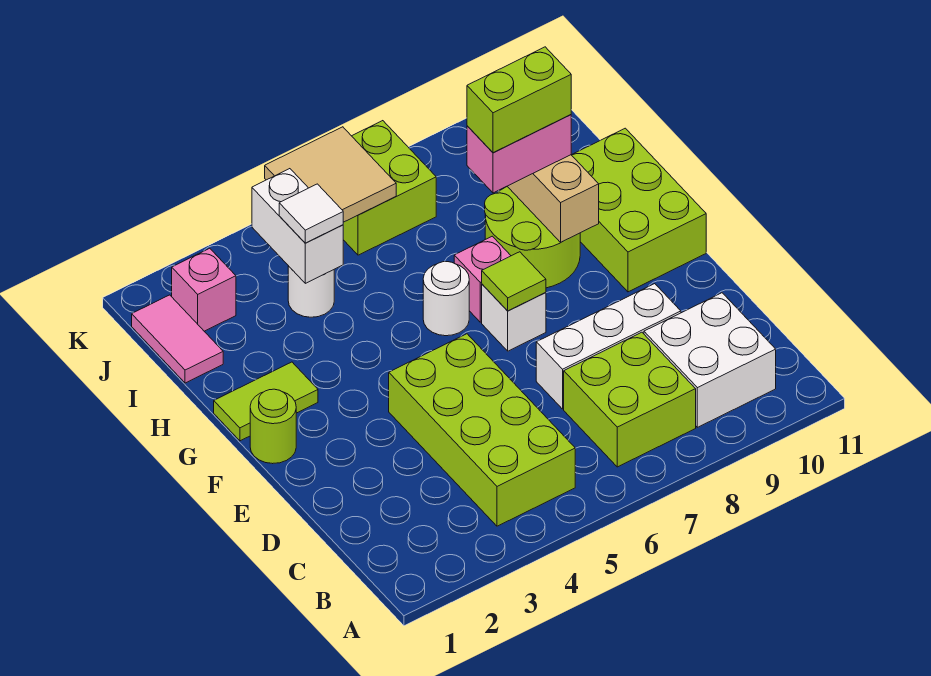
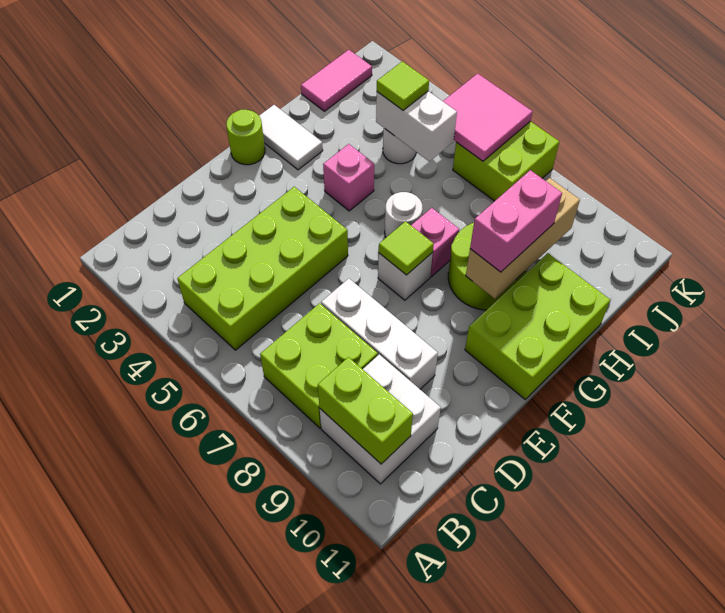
lime 1x2 tile [214,362,318,441] -> white 1x2 tile [259,105,323,170]
pink 1x2 brick [467,115,571,193] -> pink 1x2 brick turned to [470,170,562,272]
lime 1x2 brick [467,47,571,153] -> lime 1x2 brick moved to [318,357,413,464]
white 1x2 brick [252,169,343,283] -> white 1x2 brick turned to [376,91,457,161]
white 1x1 tile [279,184,343,243] -> lime 1x1 tile [377,61,429,110]
pink 1x1 brick [172,248,236,331] -> pink 1x1 brick moved to [323,144,374,211]
tan 2x2 tile [265,127,396,222] -> pink 2x2 tile [443,73,532,161]

